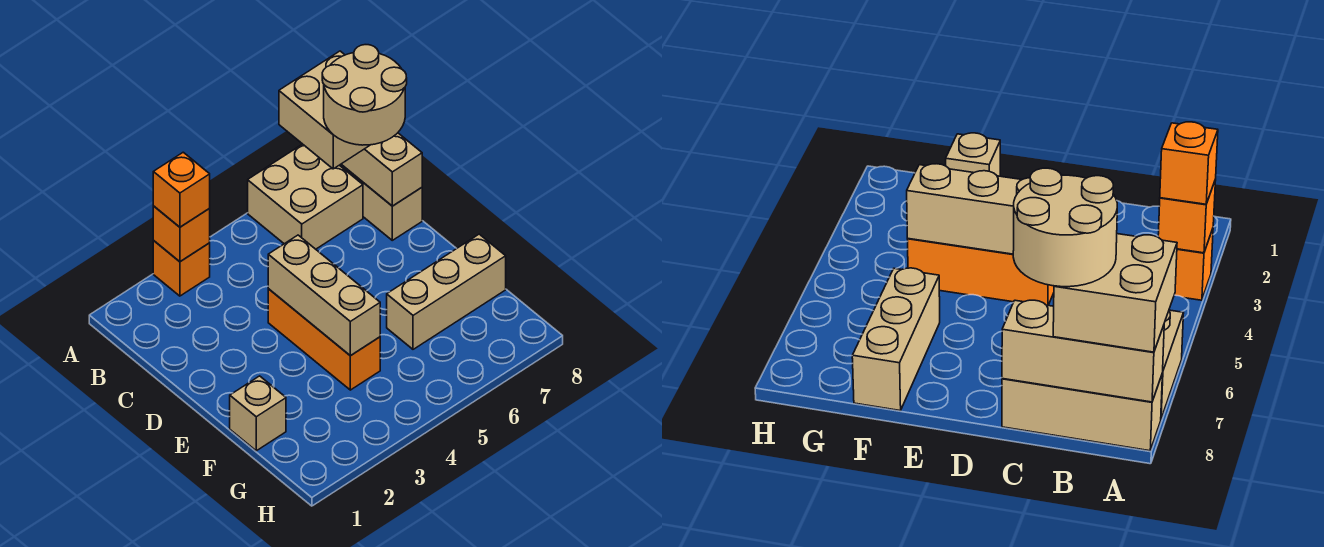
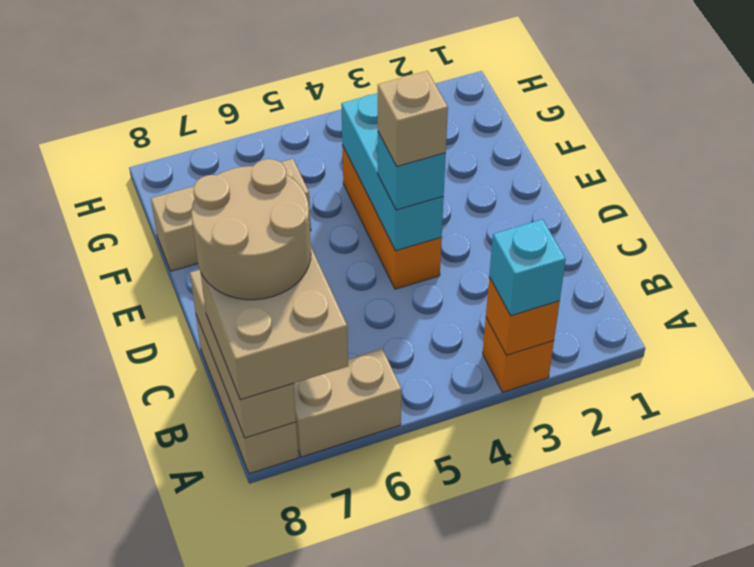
orange 1x1 brick [153,152,210,227] -> cyan 1x1 brick [489,219,566,316]
tan 2x2 brick [248,144,363,249] -> tan 1x2 brick [293,349,401,457]
tan 1x3 brick [268,235,380,356] -> cyan 1x3 brick [341,93,444,251]
none -> cyan 1x1 brick [378,132,446,210]
tan 1x1 brick [230,376,286,451] -> tan 1x1 brick moved to [378,71,448,166]

